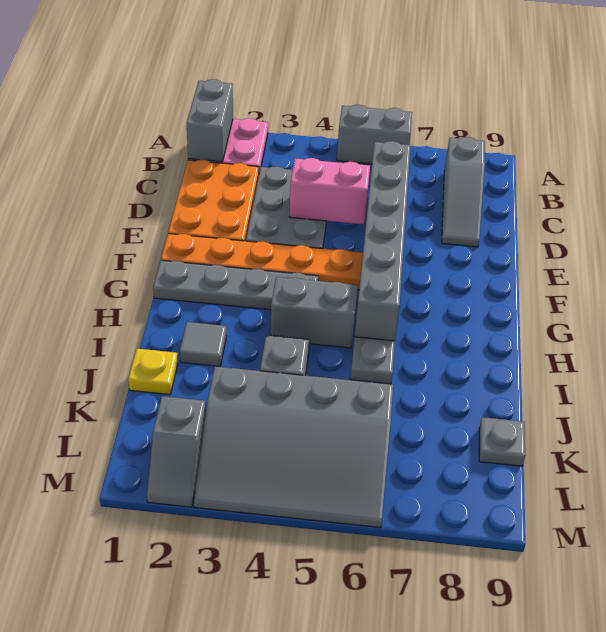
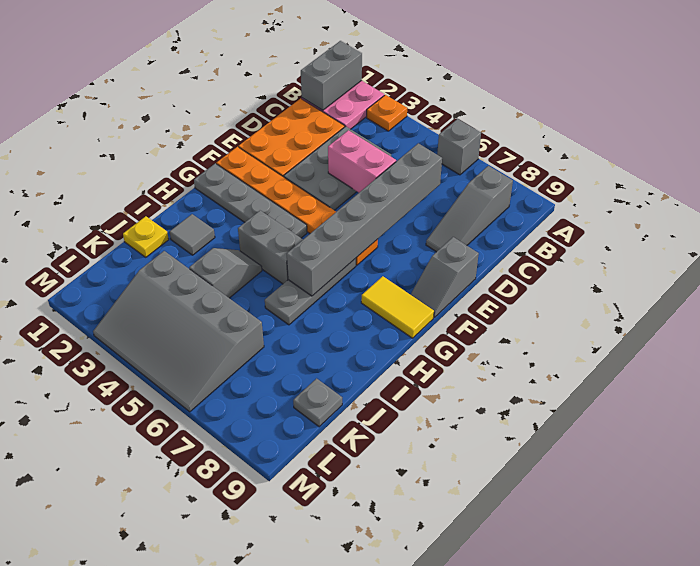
none -> orange 1x1 plate [367,95,407,131]
grey 1x2 brick [337,105,412,164] -> grey 1x1 brick [437,119,481,175]
none -> yellow 1x2 tile [361,276,434,338]
grey 1x2 slope [147,396,206,507] -> grey 1x2 slope moved to [411,237,479,317]

